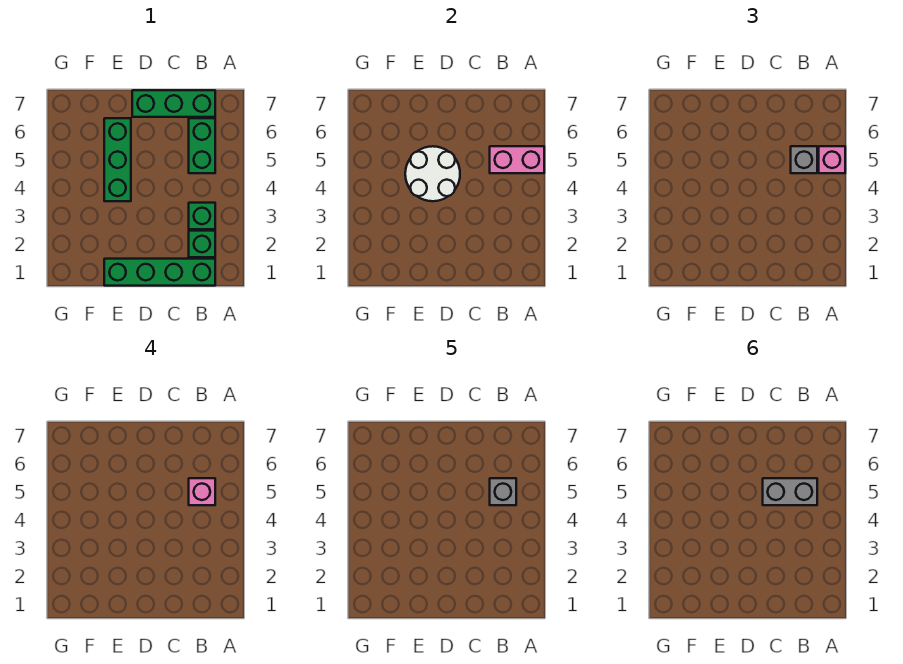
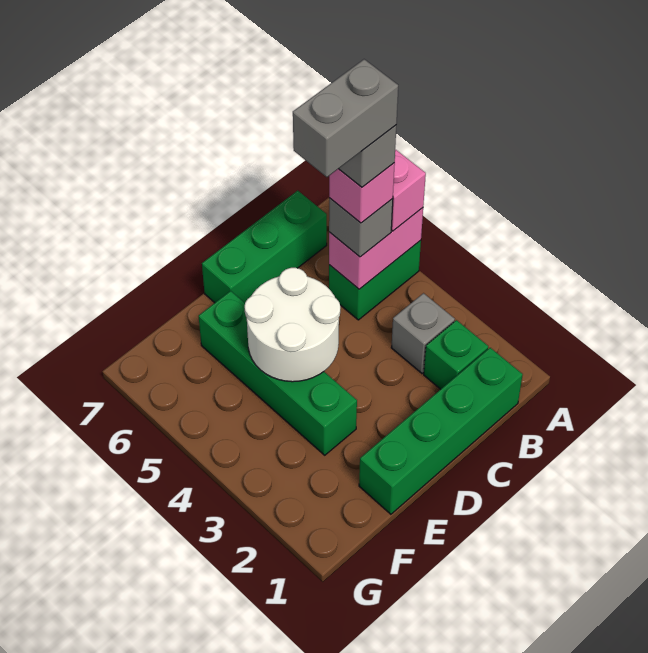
green 1x1 brick [189,203,215,229] -> grey 1x1 brick [391,293,455,373]
green 1x2 brick [189,118,215,173] -> green 1x2 brick turned to [329,240,421,320]
green 1x3 brick [104,118,131,201] -> green 1x4 brick [199,291,357,455]

